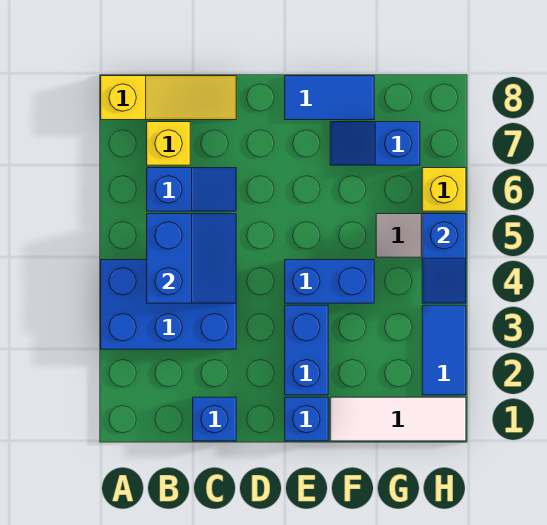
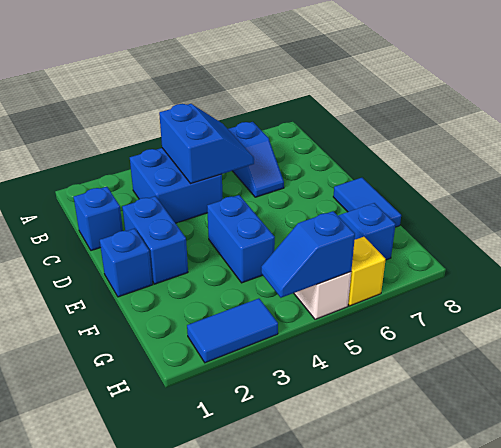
blue 2x3 brick [101,260,236,349] -> blue 2x2 brick [130,148,223,223]
yellow 1x3 slope [101,76,236,120] -> none
blue 2x2 slope [147,214,236,303] -> blue 2x2 slope turned to [159,104,254,183]
yellow 1x1 brick [147,122,190,165] -> none
blue 1x2 brick [285,305,328,395] -> blue 1x2 brick turned to [122,196,188,284]
white 1x3 tile [330,397,466,441] -> none

